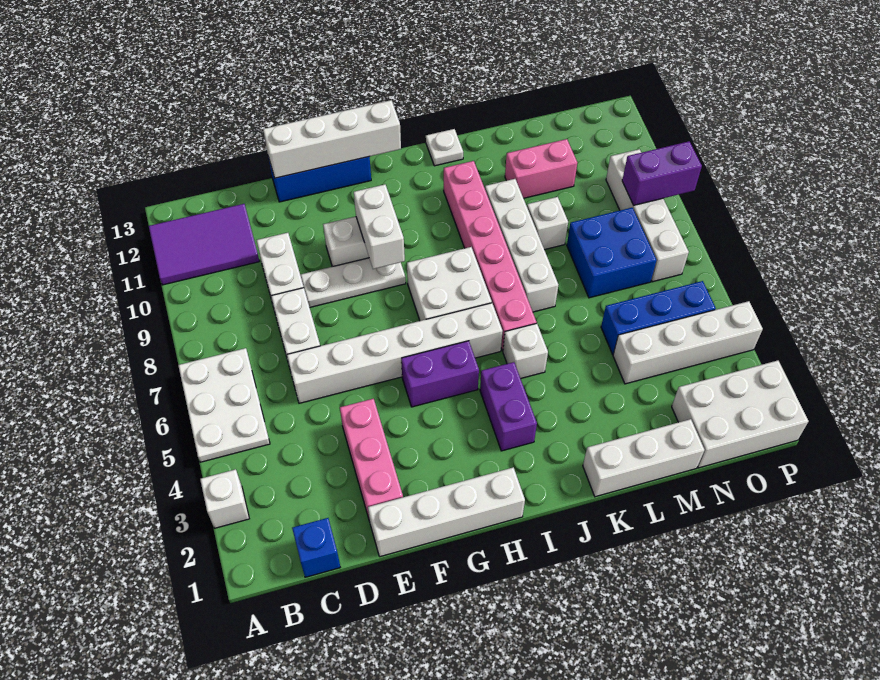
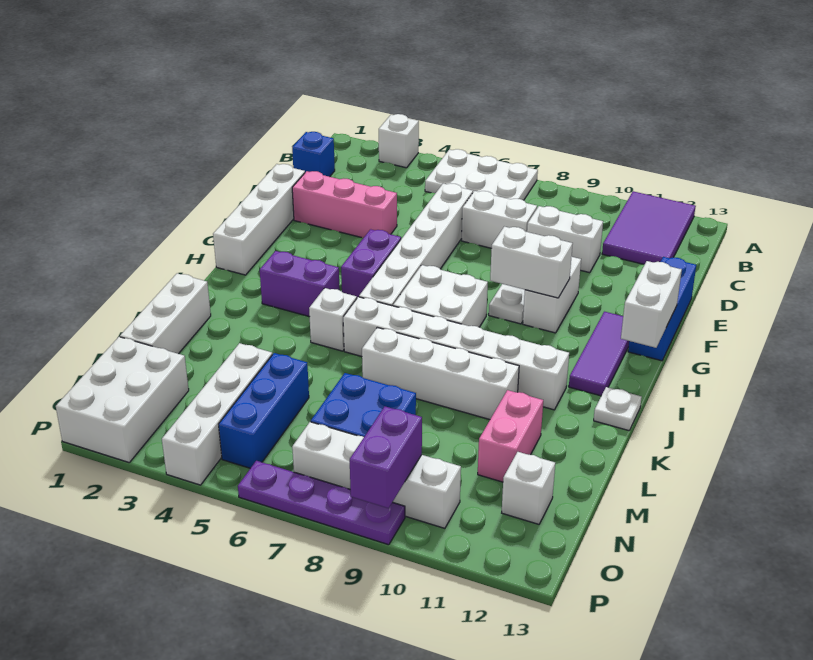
white 1x4 brick [263,100,401,178] -> white 1x2 brick [621,261,682,348]
none -> purple 1x3 tile [569,312,629,396]
pink 1x6 brick [444,161,536,351] -> white 1x6 brick [343,297,569,410]
white 1x1 brick [527,197,568,250] -> white 1x1 brick moved to [502,452,555,524]
none -> purple 1x4 plate [238,461,405,545]

